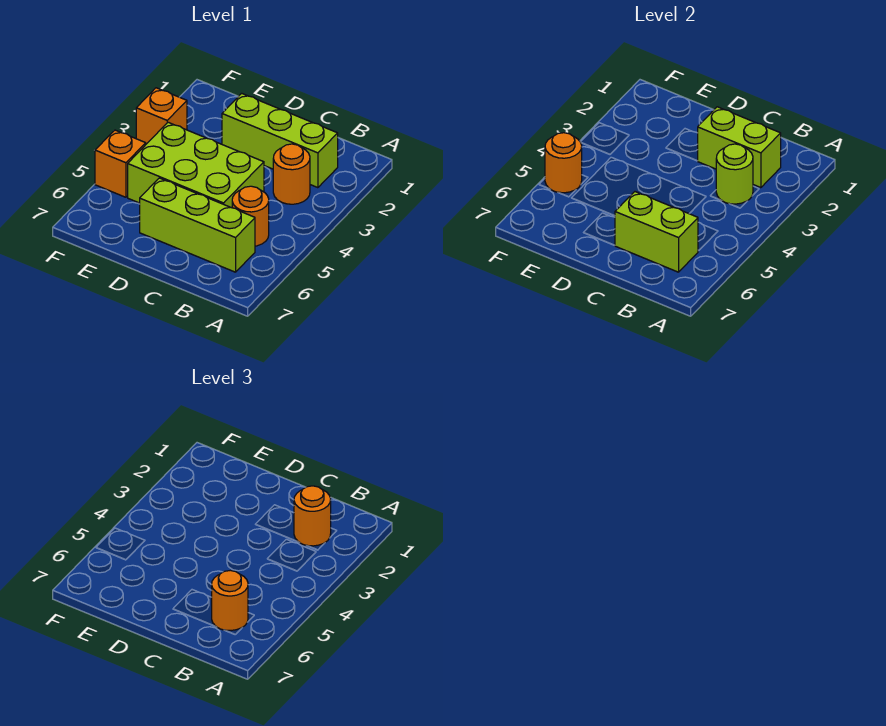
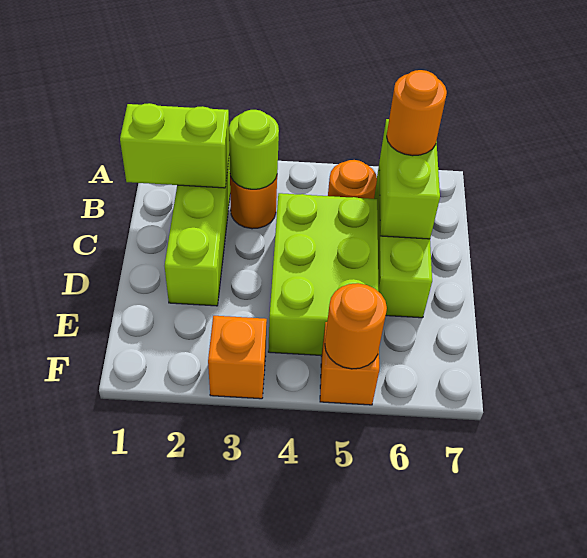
lime 1x2 brick [698,107,781,188] -> lime 1x2 brick turned to [120,103,229,188]
orange 1x1 round brick [294,486,331,546] -> none

